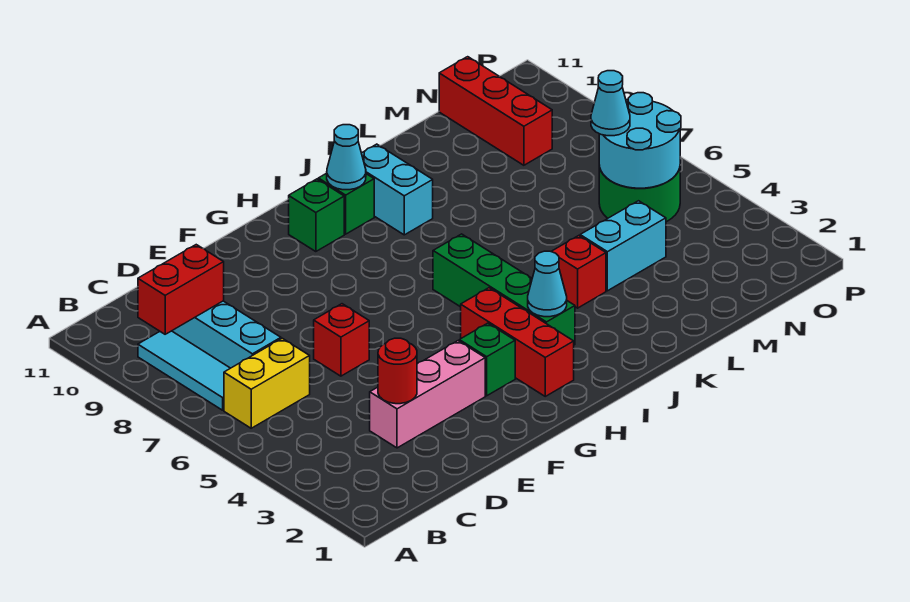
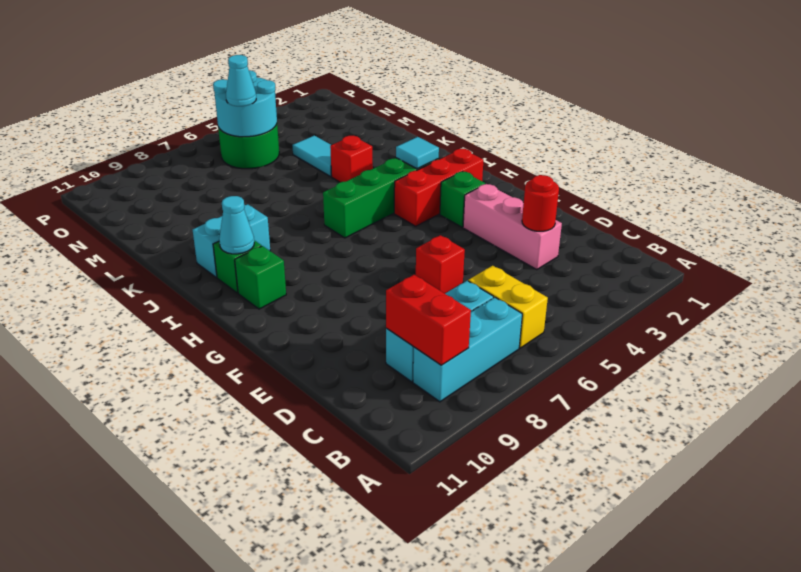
cyan 1x3 tile [138,331,230,410] -> cyan 1x3 brick [413,297,522,402]
cyan 1x1 cone [528,251,567,317] -> cyan 1x1 tile [396,137,439,169]
cyan 1x2 brick [580,201,666,291] -> cyan 1x2 tile [292,136,332,177]
red 1x3 brick [439,57,552,165] -> none

